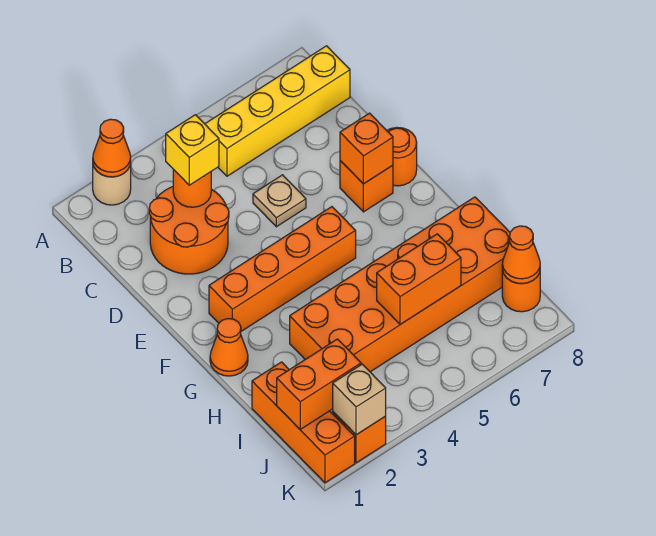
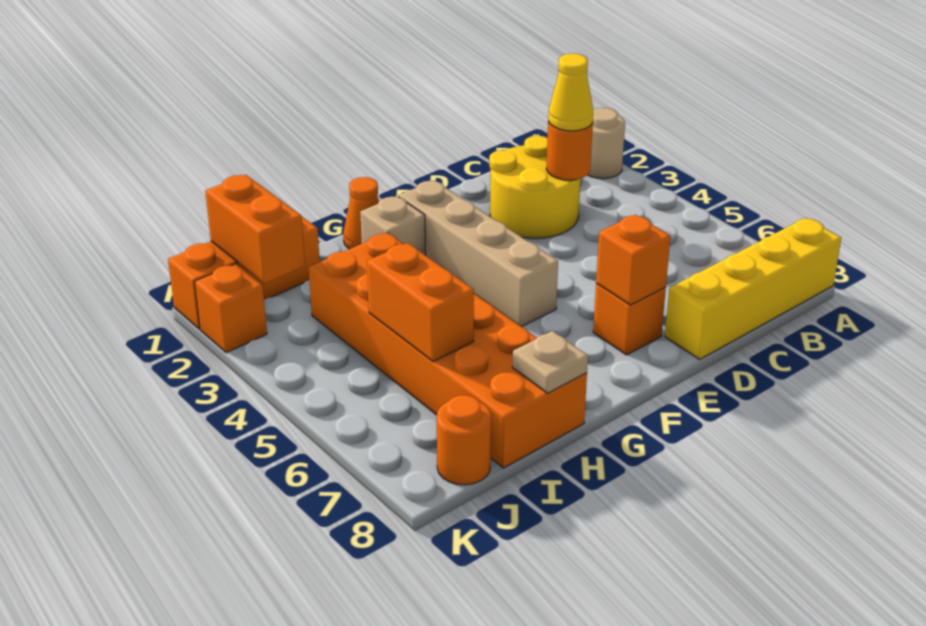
orange 1x1 cone [93,119,131,177] -> none
yellow 1x4 brick [205,46,350,176] -> yellow 1x4 brick turned to [665,218,841,359]
orange 2x2 round brick [149,187,229,274] -> yellow 2x2 round brick [489,136,580,238]
yellow 1x1 brick [166,115,219,185] -> yellow 1x1 cone [548,54,593,131]
tan 1x1 plate [253,175,306,227] -> tan 1x1 plate moved to [512,331,588,393]
orange 1x1 round brick [387,128,417,186] -> none
orange 1x4 brick [209,207,356,331] -> tan 1x4 brick [399,180,558,327]
orange 1x1 cone [502,226,540,284] -> none
tan 1x1 brick [333,364,386,435] -> tan 1x1 brick moved to [360,196,426,255]

